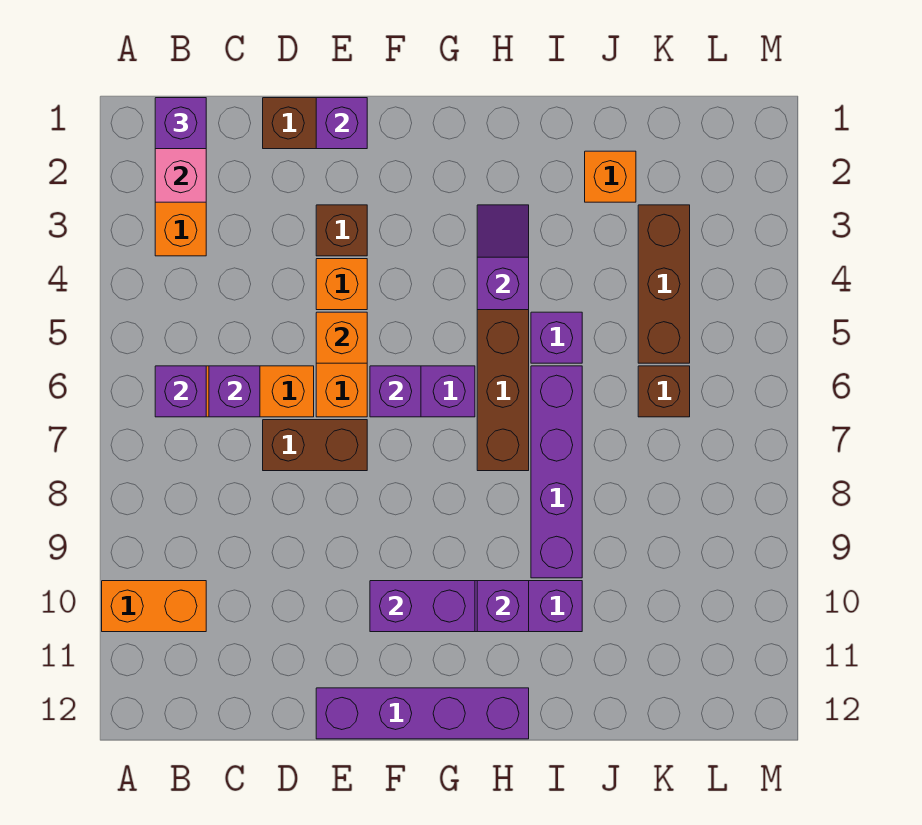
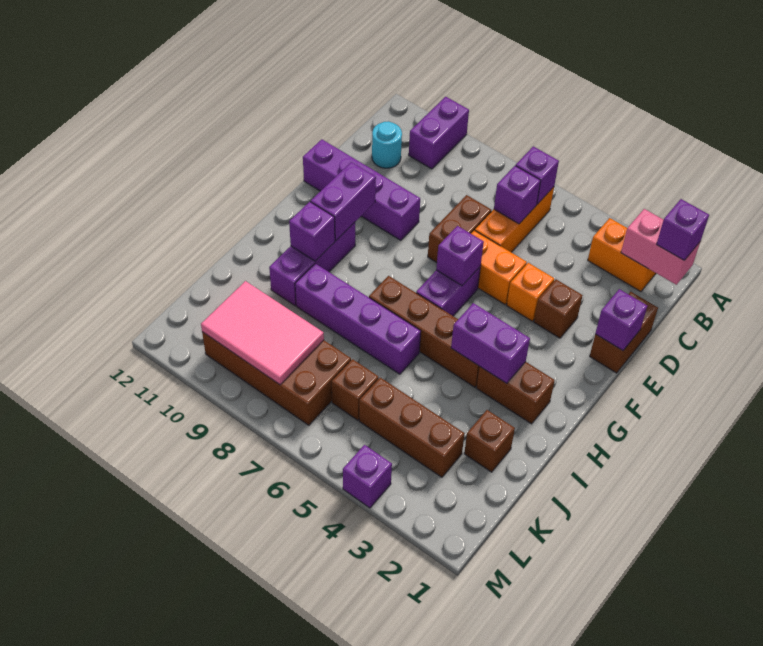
orange 1x2 brick [102,581,206,632] -> purple 1x2 brick [409,97,469,169]
none -> cyan 1x1 round brick [372,121,402,168]
orange 1x1 brick [316,312,367,363] -> none
purple 1x4 brick [316,688,529,739] -> purple 1x4 brick turned to [303,139,420,240]
none -> brown 1x2 brick [476,362,555,424]
purple 1x2 slope [477,205,529,310] -> purple 1x2 brick [451,303,530,383]
purple 1x1 brick [531,312,582,363] -> purple 1x1 brick moved to [343,445,392,508]
orange 1x1 brick [585,151,636,202] -> brown 1x1 brick [464,410,515,472]
none -> brown 2x4 brick [202,332,351,425]
none -> pink 2x3 tile [201,281,324,385]

